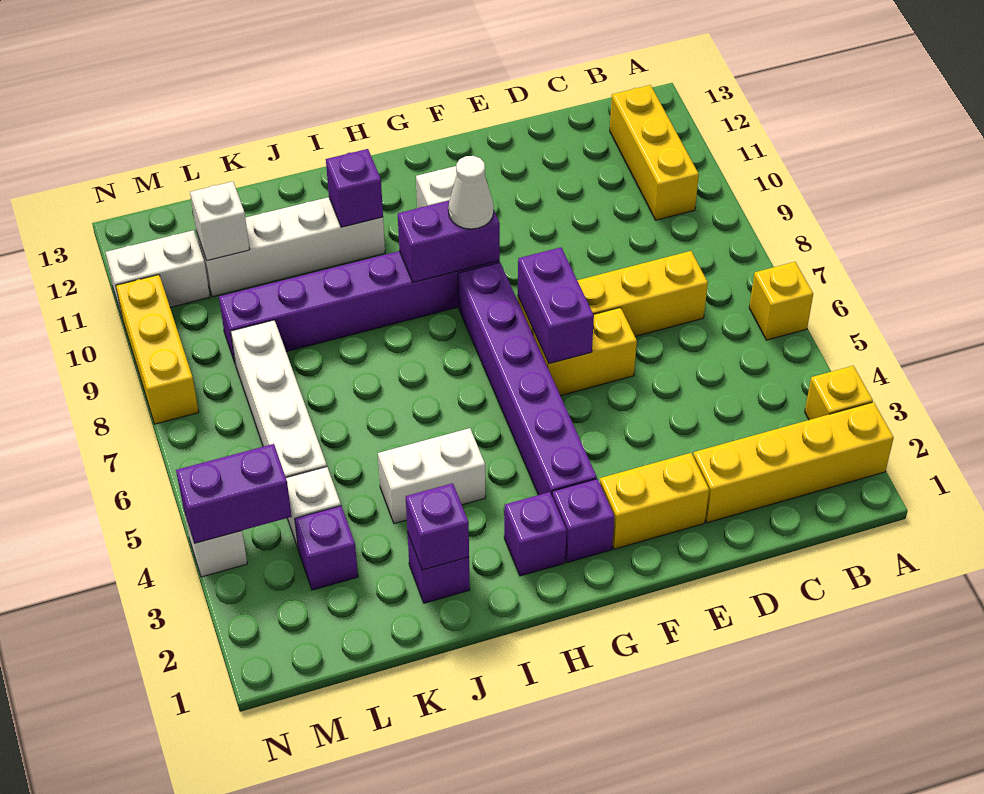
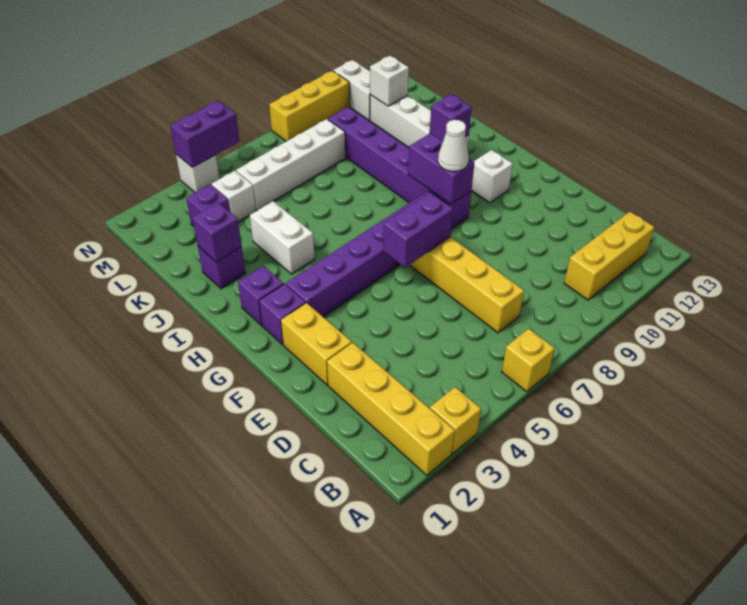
yellow 1x2 brick [533,308,637,396] -> none
purple 1x2 brick [176,444,292,543] -> purple 1x2 brick turned to [170,101,239,167]

